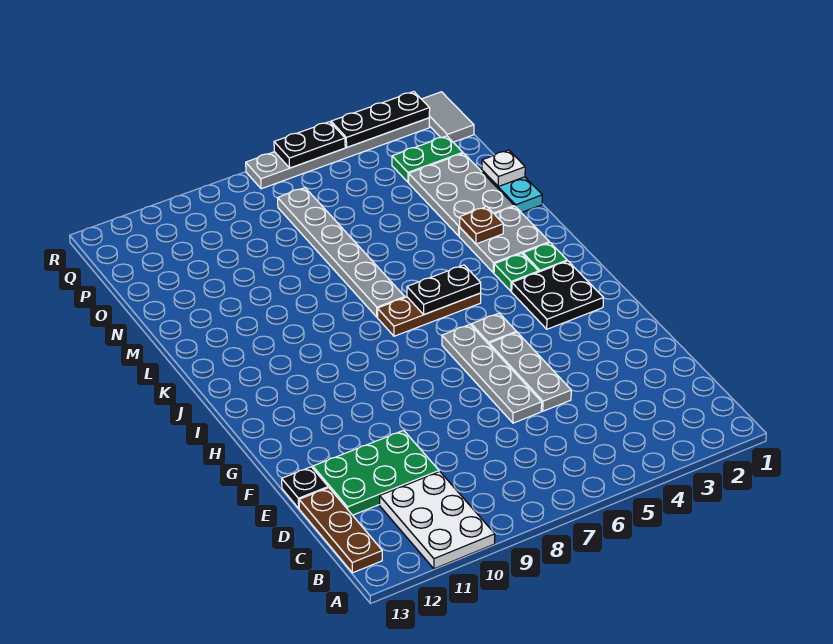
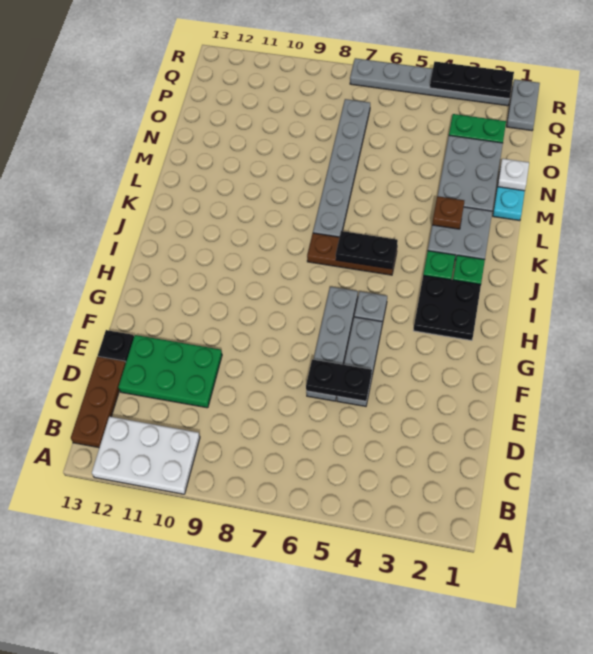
white 2x3 plate [380,472,495,569] -> white 2x3 plate turned to [92,417,200,494]
grey 1x2 tile [422,92,474,142] -> grey 1x2 plate [506,79,540,131]
black 1x2 plate [274,122,345,168] -> black 1x2 plate moved to [306,360,372,401]

